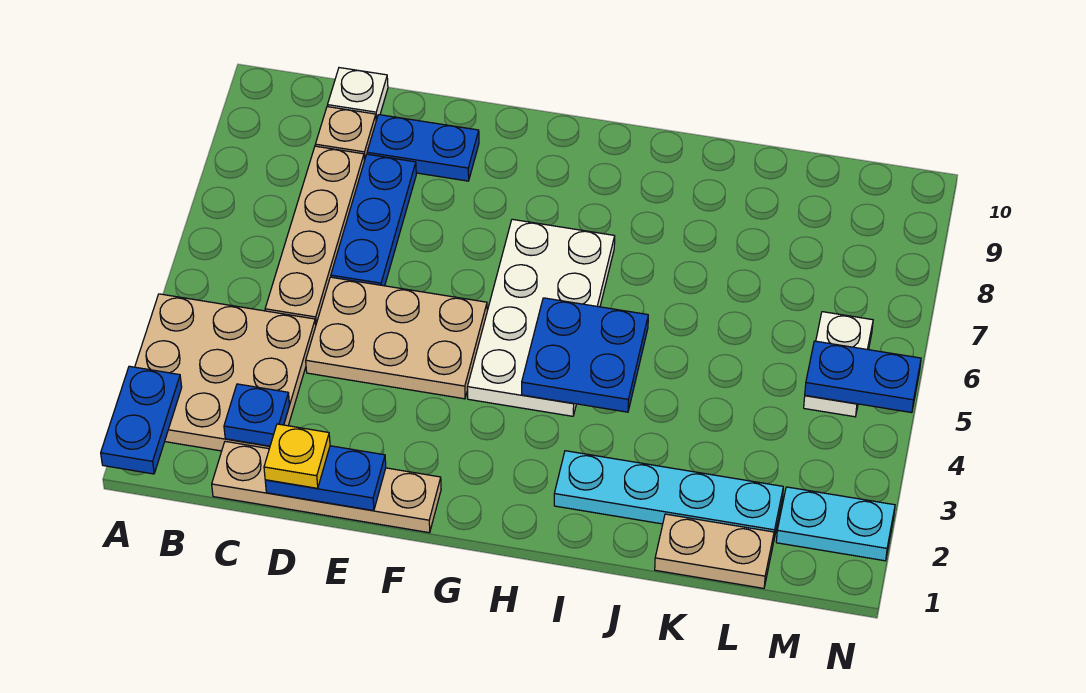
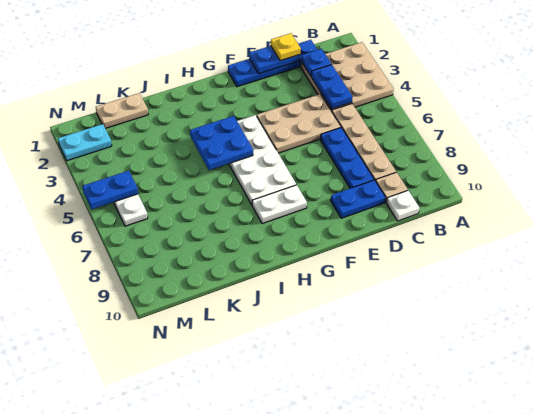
blue 1x2 plate [101,366,182,474] -> blue 1x2 plate moved to [311,65,352,109]
tan 1x4 plate [212,441,441,533] -> blue 1x4 plate [228,40,317,87]
none -> white 1x2 plate [252,185,307,224]
cyan 1x4 plate [554,451,783,542] -> none

